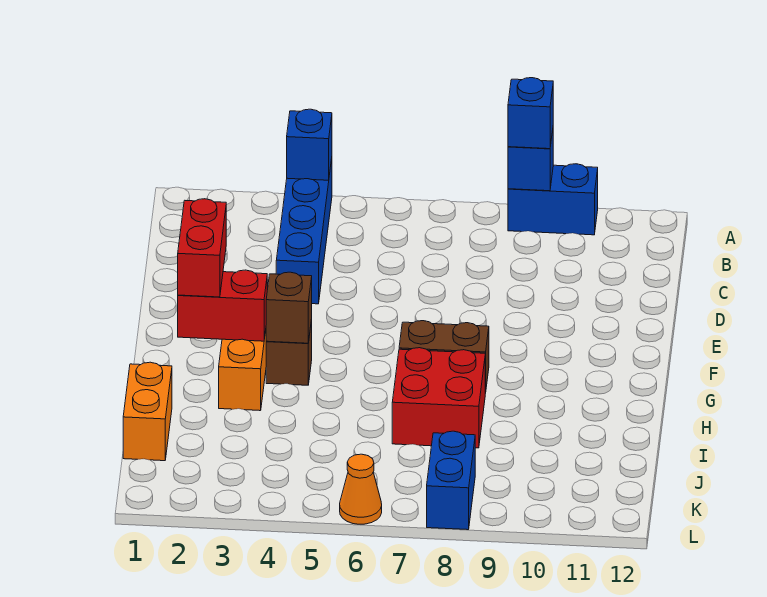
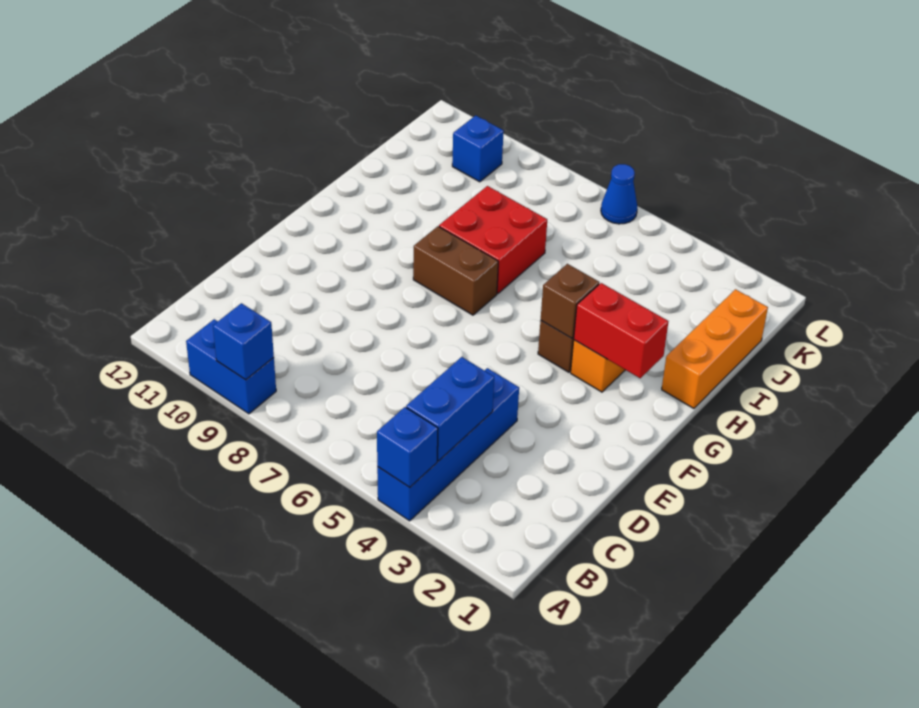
blue 1x1 brick [508,78,553,149] -> blue 1x1 brick moved to [452,115,504,182]
red 1x2 brick [178,199,226,297] -> none
orange 1x2 brick [123,362,172,461] -> orange 1x3 brick [662,289,768,408]
blue 1x2 brick [427,431,475,530] -> blue 1x2 brick moved to [406,357,494,461]
orange 1x1 cone [340,454,382,524] -> blue 1x1 cone [601,164,637,224]

